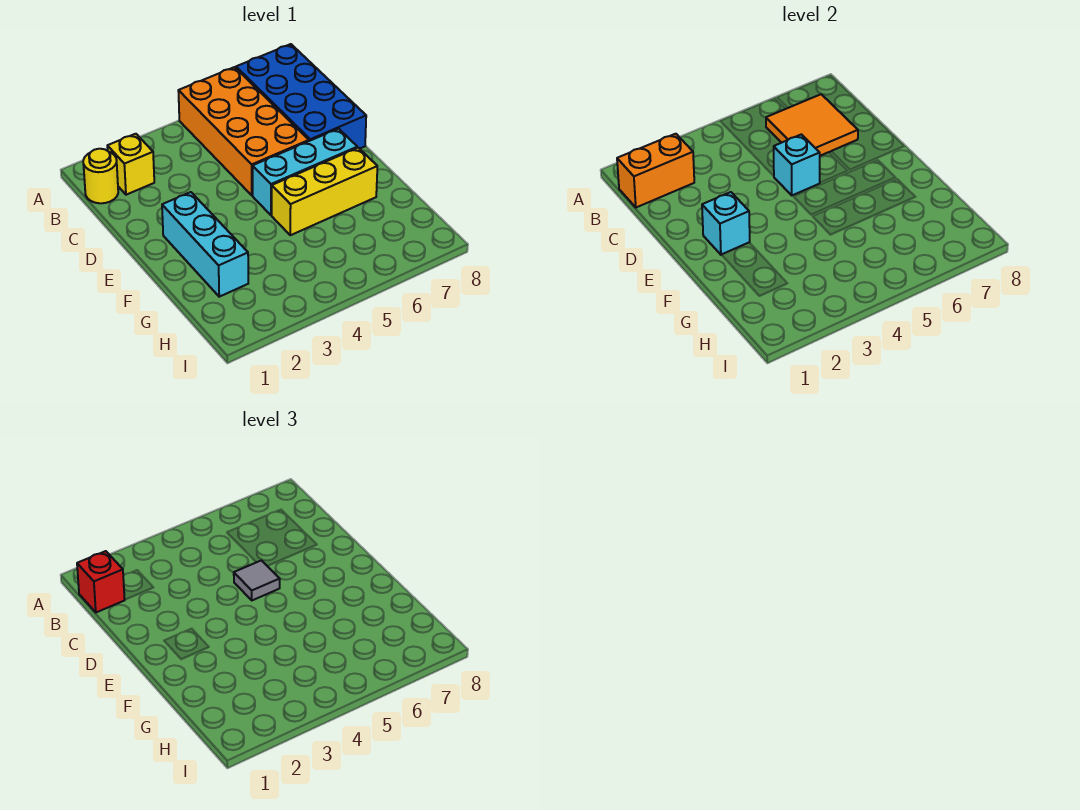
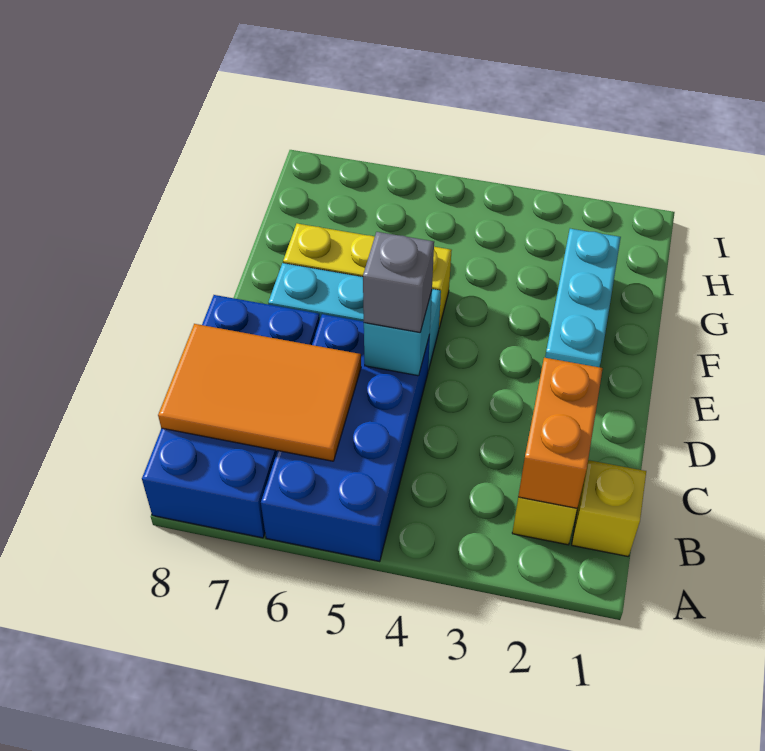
orange 2x4 brick [178,67,309,195] -> blue 2x4 brick [261,314,430,562]
yellow 1x1 round brick [83,149,118,203] -> yellow 1x1 brick [572,460,646,556]
orange 1x2 brick [617,134,694,207] -> orange 1x2 brick turned to [518,358,603,508]
red 1x1 brick [77,551,125,612] -> none
orange 2x2 tile [766,94,858,156] -> orange 2x3 tile [158,324,361,461]
grey 1x1 tile [234,560,280,600] -> grey 1x1 brick [363,232,434,332]
cyan 1x1 brick [702,192,750,255] -> none

